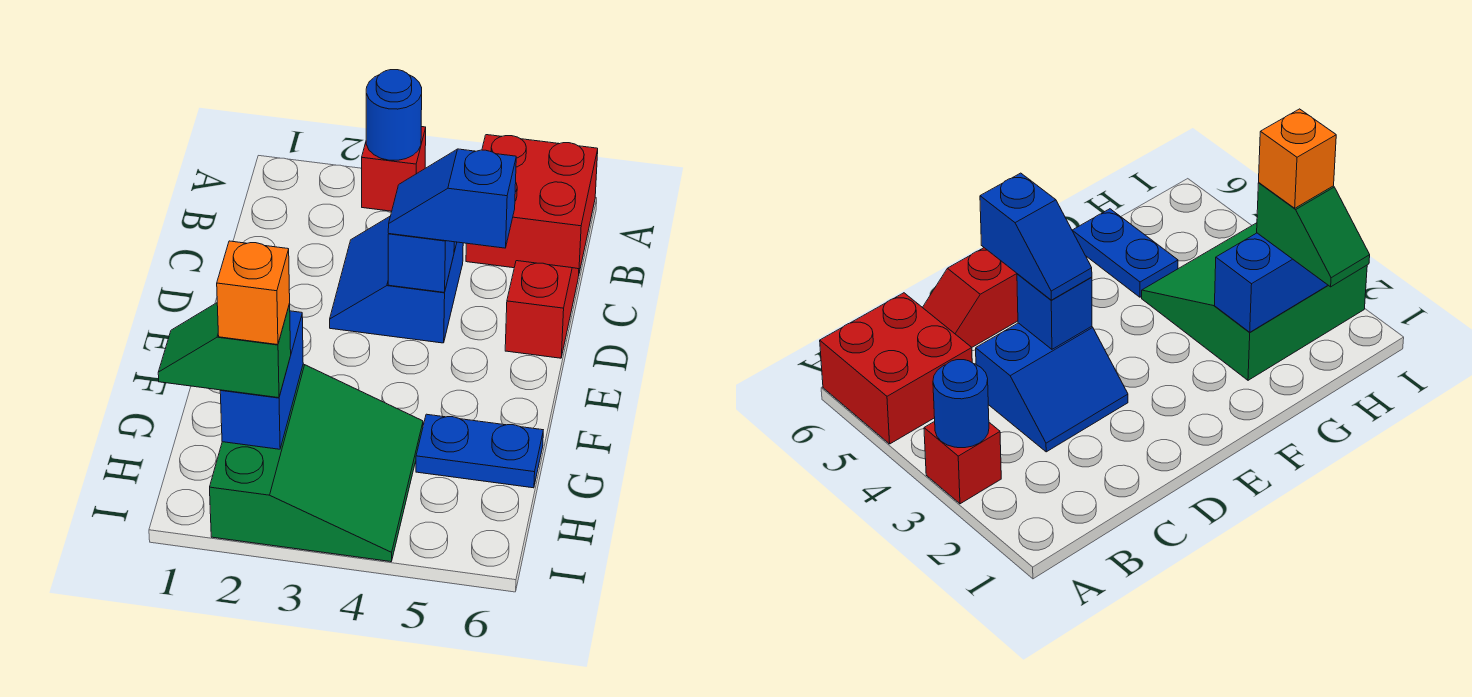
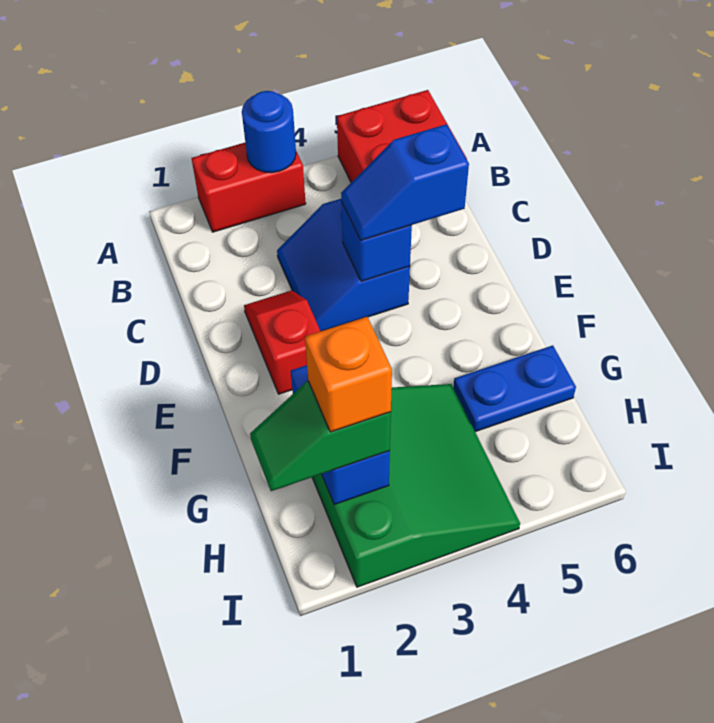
red 1x1 brick [362,127,426,211] -> red 1x2 brick [191,143,306,232]
red 1x2 slope [505,261,579,358] -> red 1x2 slope moved to [244,290,321,394]

